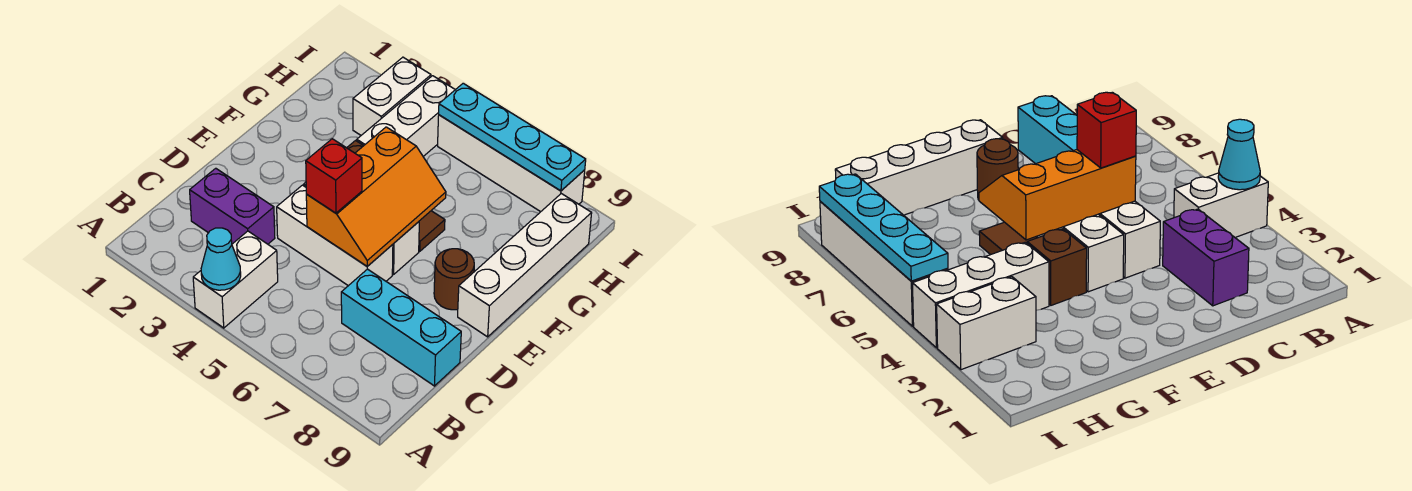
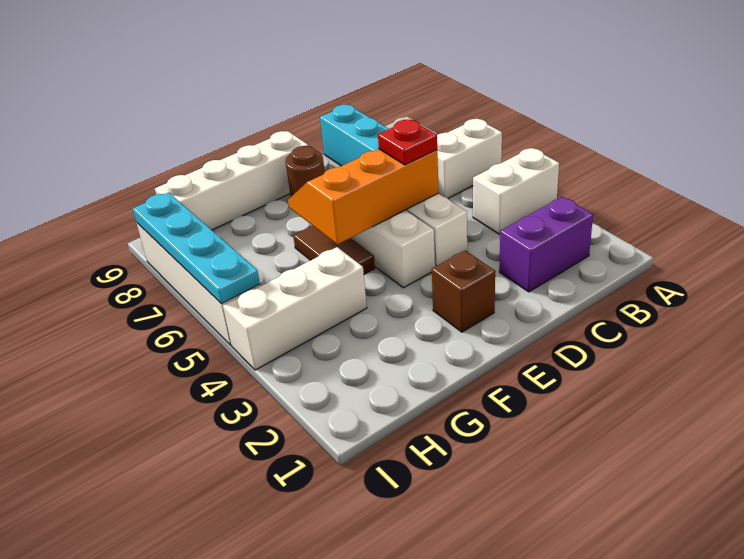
cyan 1x1 cone [201,228,241,290] -> none
purple 1x2 brick [190,168,275,244] -> purple 1x2 brick turned to [499,197,593,292]
red 1x1 brick [306,139,362,213] -> red 1x1 plate [378,120,437,165]
brown 1x1 brick [1027,229,1087,305] -> brown 1x1 brick moved to [432,251,495,332]
white 1x2 brick [353,57,431,135] -> white 1x2 brick moved to [437,119,502,198]

